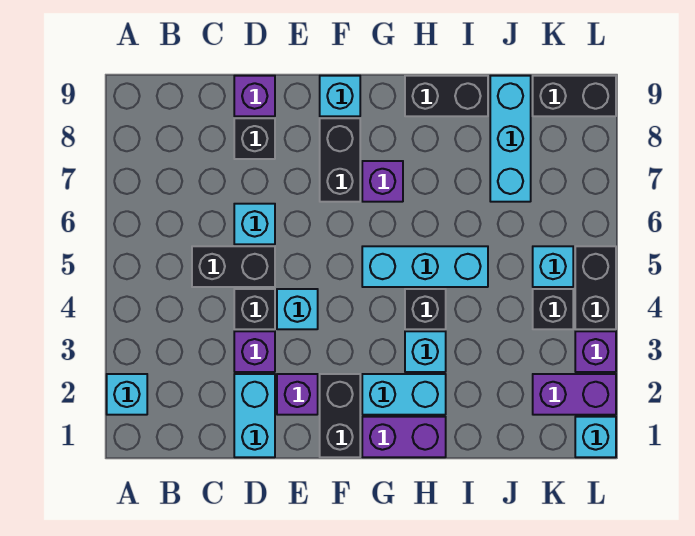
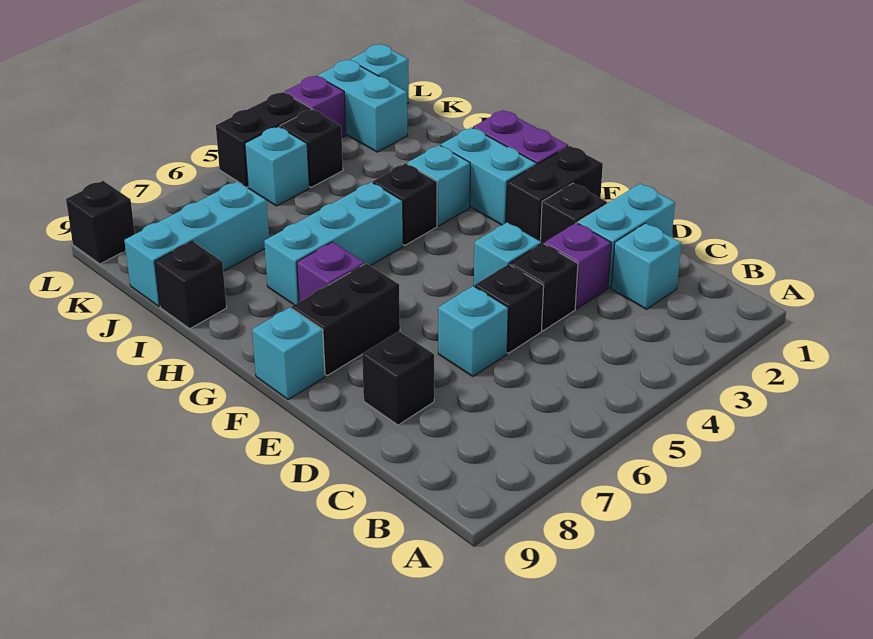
cyan 1x1 brick [107,374,147,415] -> cyan 1x1 brick moved to [611,223,681,309]
black 1x2 brick [192,246,275,287] -> black 1x1 brick [475,264,544,353]
purple 1x1 brick [234,76,275,116] -> none
purple 1x1 brick [277,374,318,415] -> black 1x1 brick [540,183,607,244]
cyan 1x3 brick [362,246,488,287] -> cyan 1x3 brick turned to [264,182,403,305]
black 1x2 brick [405,76,488,116] -> black 1x1 brick [155,241,227,329]
purple 1x2 brick [533,374,616,415] -> cyan 1x2 brick [318,60,408,152]
black 1x2 brick [533,76,616,116] -> black 1x1 brick [66,181,135,264]

